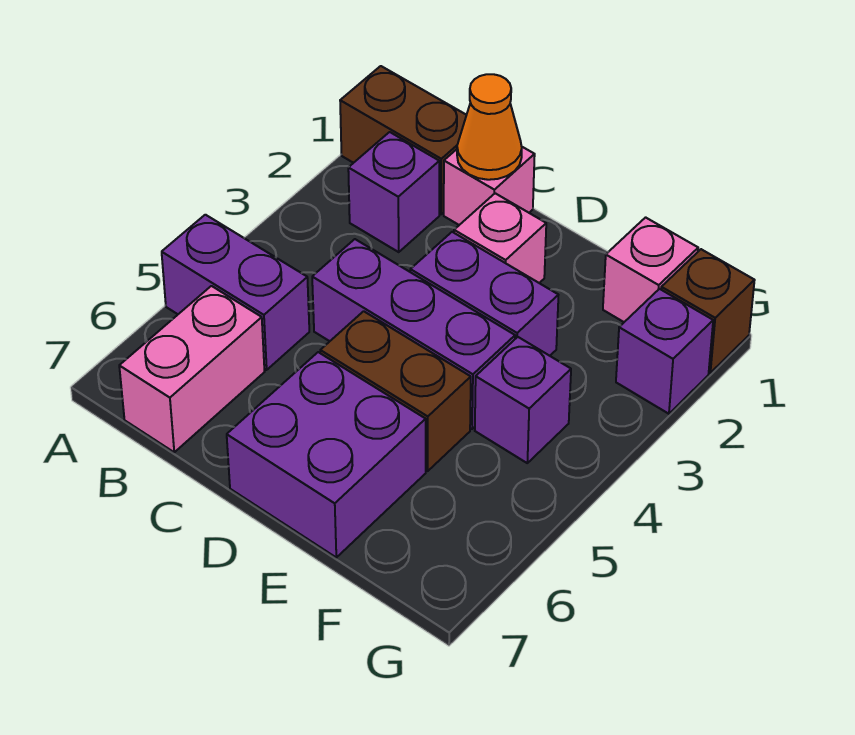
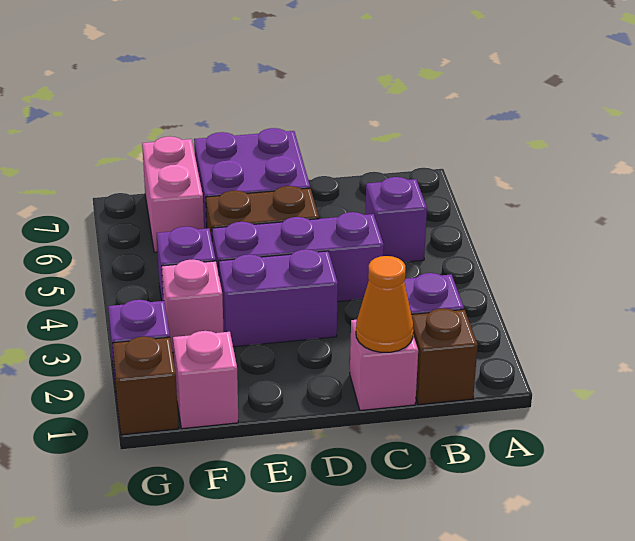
brown 1x2 brick [340,66,466,214] -> brown 1x1 brick [411,308,478,405]
purple 1x2 brick [162,215,309,370] -> purple 1x1 brick [365,177,427,261]
pink 1x2 brick [119,286,265,452] -> pink 1x2 brick moved to [142,137,204,252]
pink 1x1 brick [454,193,546,283] -> pink 1x1 brick moved to [162,260,224,353]

